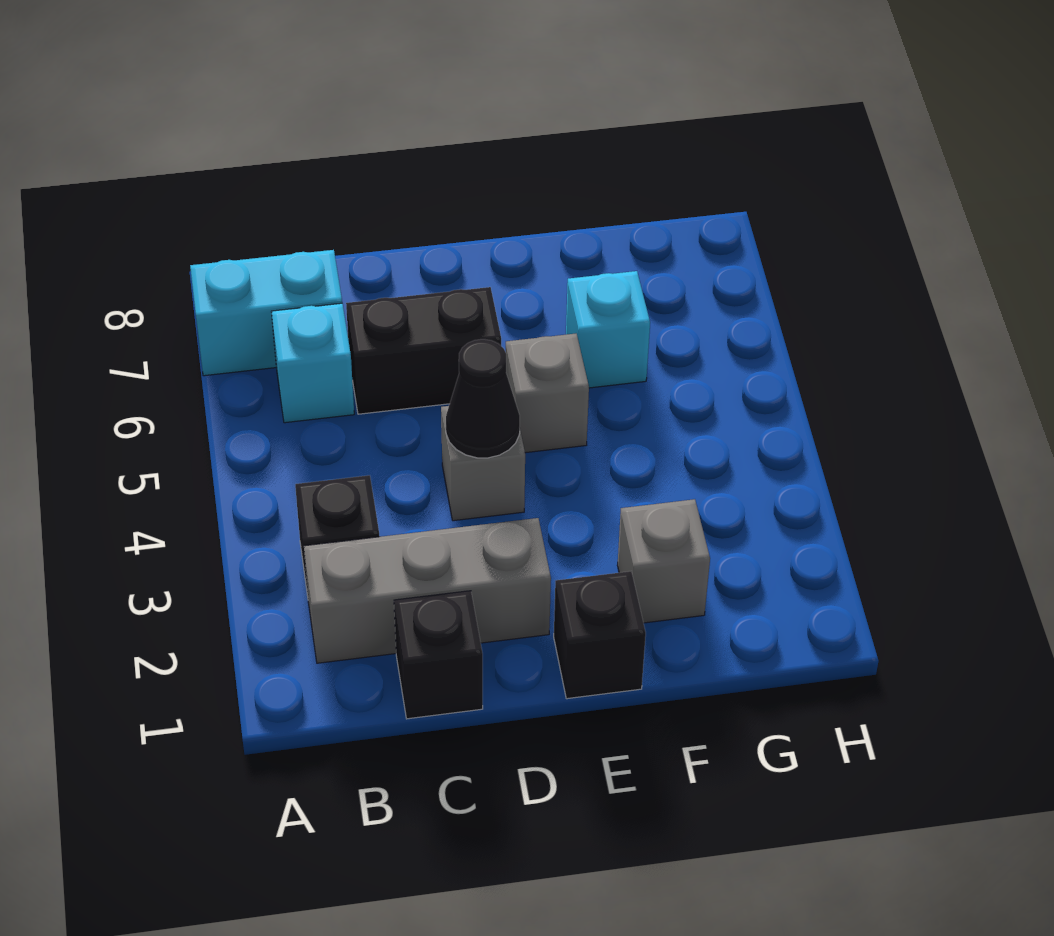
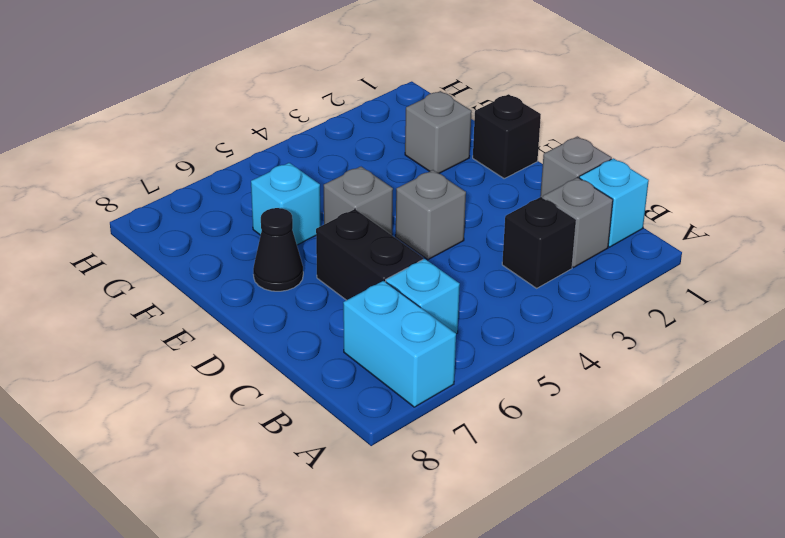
none -> cyan 1x1 brick [579,158,649,247]
grey 1x3 brick [304,518,551,663] -> grey 1x1 brick [543,177,613,267]
black 1x1 brick [394,591,483,719] -> grey 1x1 brick [540,136,612,198]
black 1x1 cone [446,339,520,458] -> black 1x1 cone moved to [253,208,303,291]

